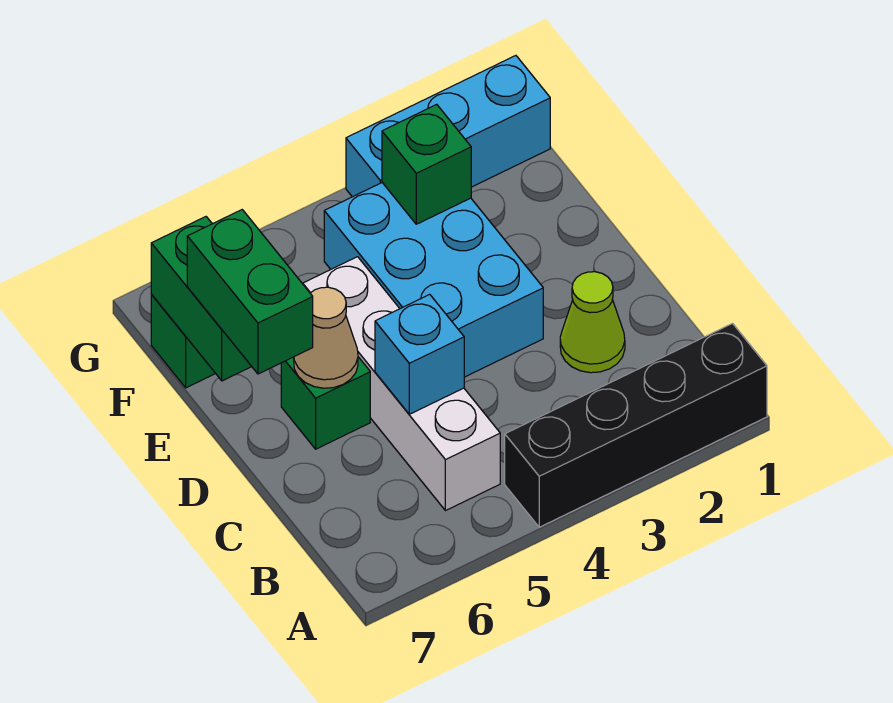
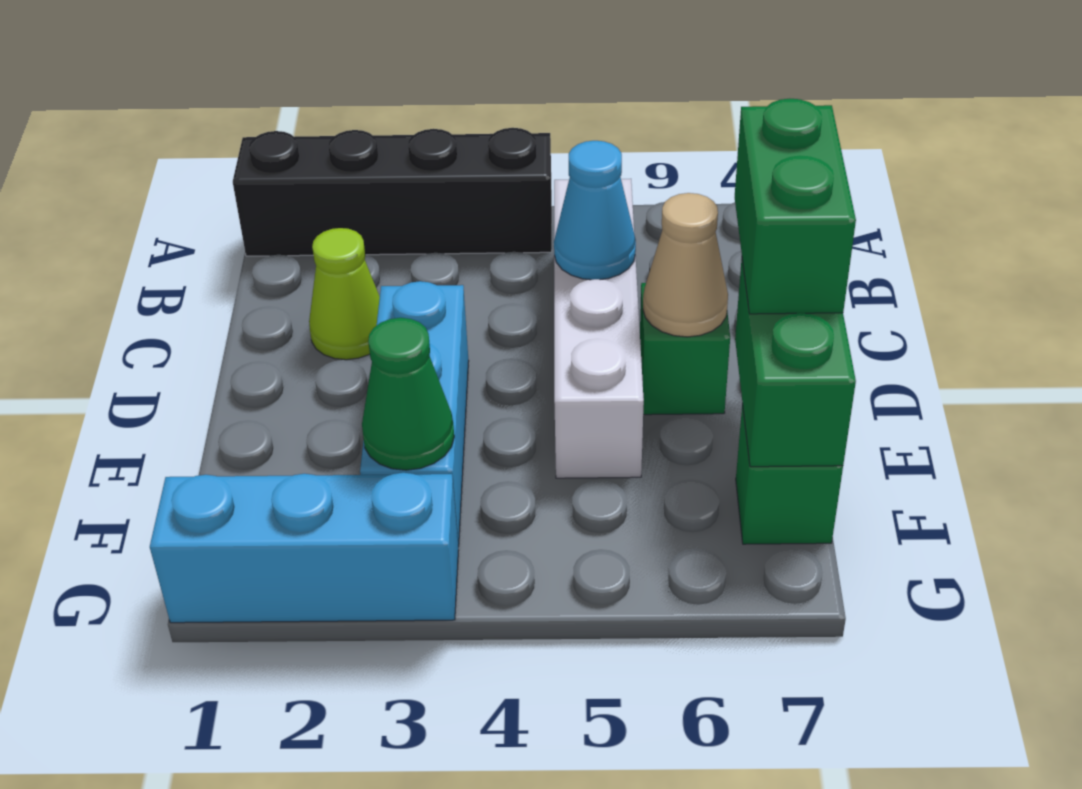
cyan 1x1 brick [375,294,464,414] -> cyan 1x1 cone [554,141,636,280]
cyan 2x3 brick [324,183,543,377] -> cyan 1x3 brick [360,281,469,547]
green 1x1 brick [382,104,471,224] -> green 1x1 cone [362,318,454,470]

